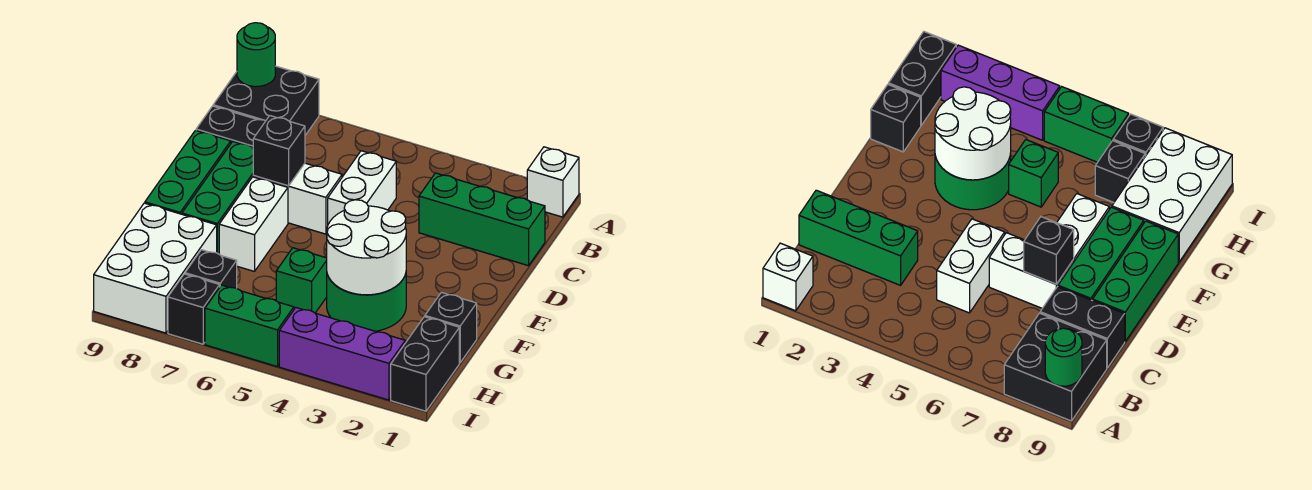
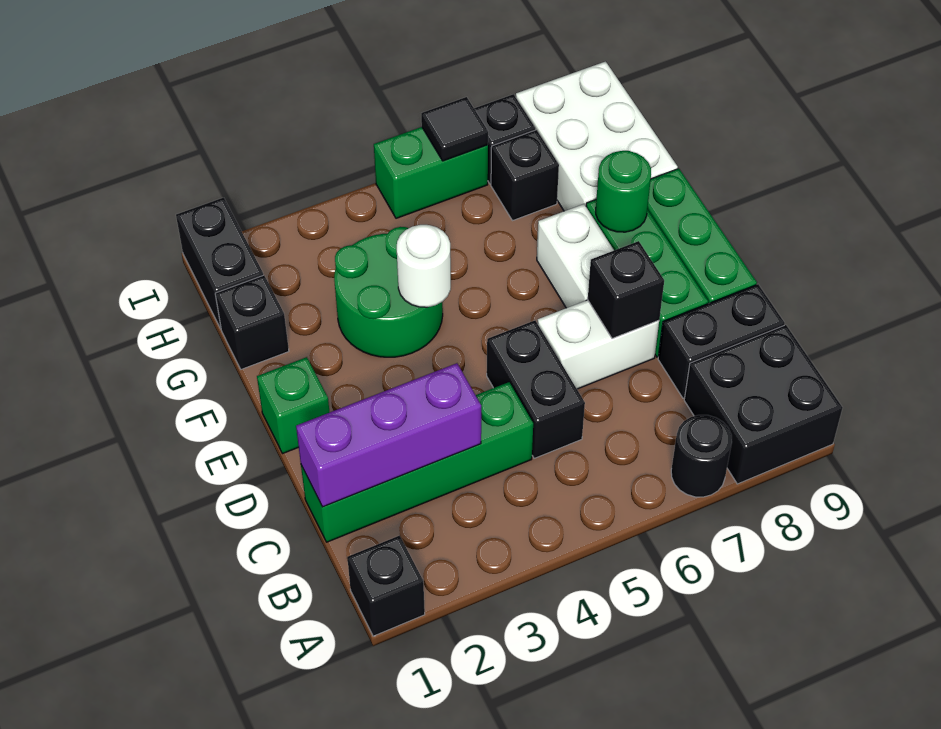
white 1x1 brick [527,147,579,217] -> black 1x1 brick [347,535,425,636]
none -> black 1x1 round brick [671,415,732,497]
green 1x1 round brick [237,23,275,87] -> green 1x1 round brick moved to [596,151,651,232]
green 1x3 brick [419,173,545,266] -> green 1x4 brick [301,382,533,542]
white 1x2 brick [328,151,396,224] -> black 1x2 brick [487,320,585,458]
white 2x2 round brick [327,200,406,295] -> white 1x1 round brick [397,225,451,307]
green 1x1 brick [276,248,327,313] -> green 1x1 brick moved to [257,357,330,454]
purple 1x3 brick [279,308,405,400] -> purple 1x3 brick moved to [296,363,481,507]
none -> black 1x1 tile [421,97,488,161]

